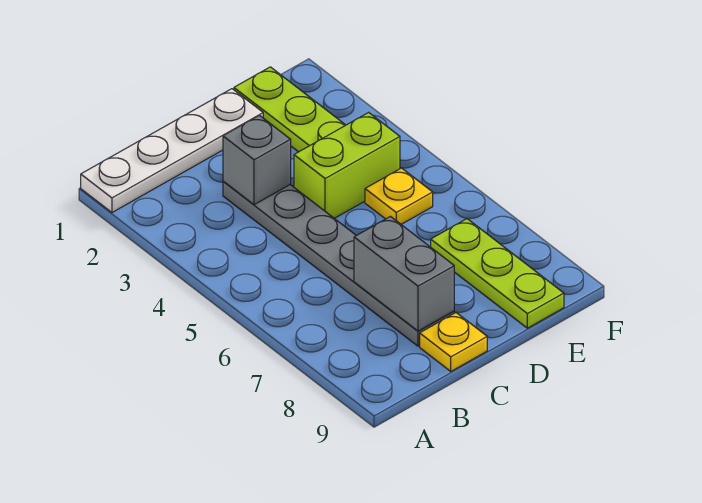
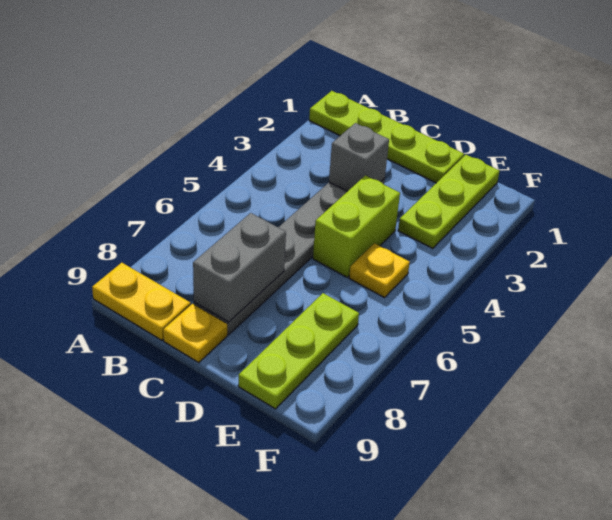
white 1x4 plate [81,89,263,212] -> lime 1x4 plate [309,91,464,183]
none -> yellow 1x2 plate [92,263,191,340]
lime 1x2 brick [294,112,400,218] -> lime 1x2 brick turned to [313,175,400,277]

